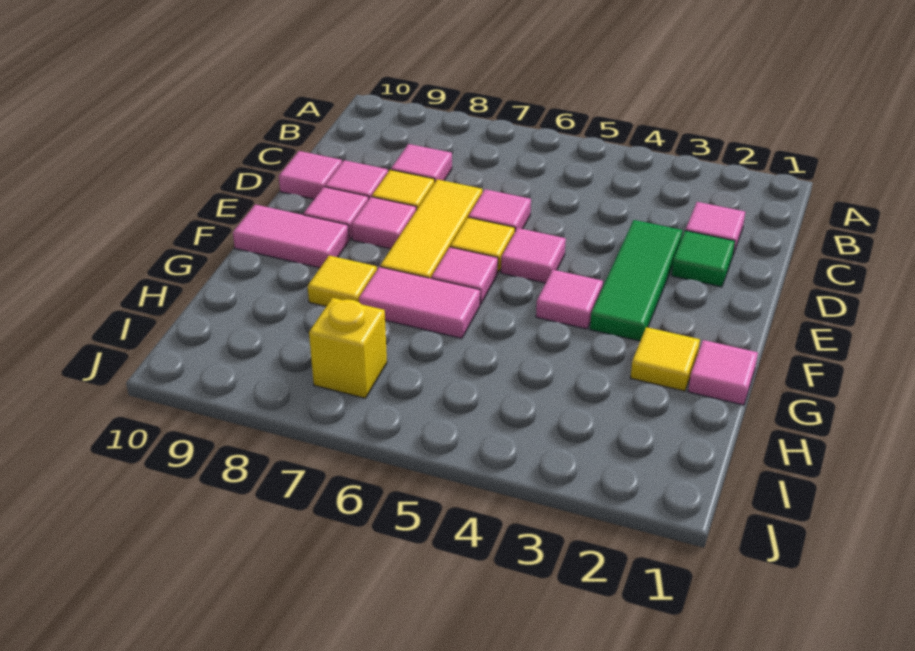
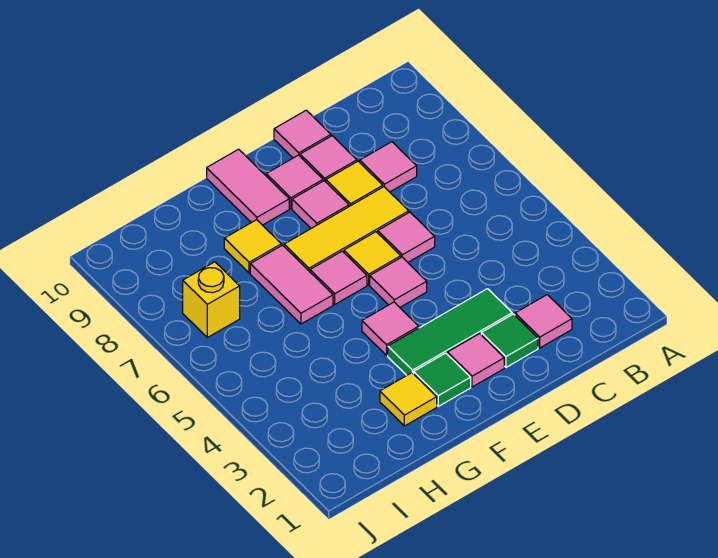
none -> green 1x1 tile [414,353,471,406]
pink 1x1 tile [688,340,758,405] -> pink 1x1 tile moved to [447,334,504,387]

